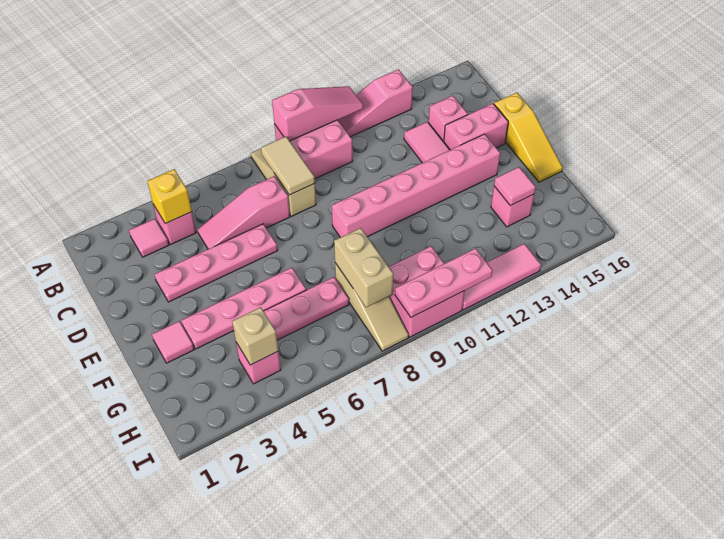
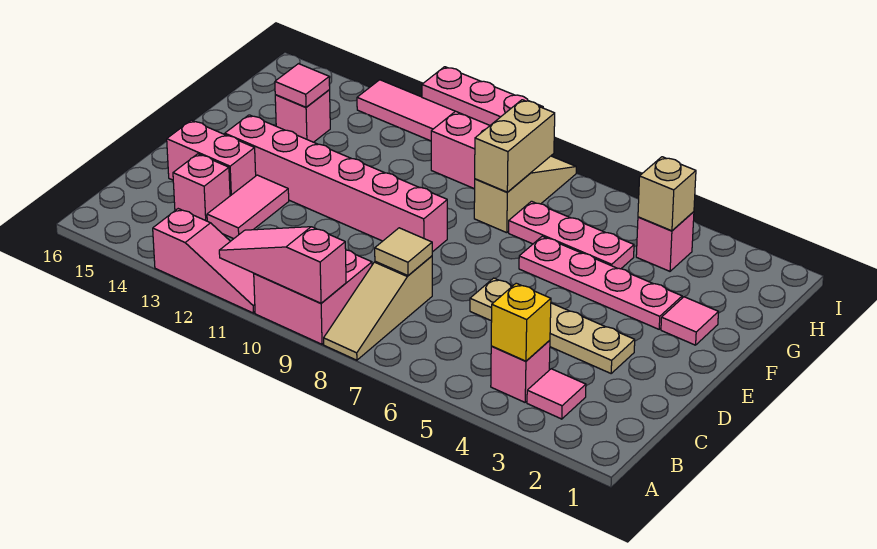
tan 1x2 tile [261,137,315,195] -> tan 1x1 tile [375,228,432,276]
pink 1x3 slope [198,176,290,249] -> none
pink 1x4 plate [154,224,278,302] -> tan 1x4 plate [470,278,635,373]
yellow 1x3 slope [494,93,563,182] -> none

